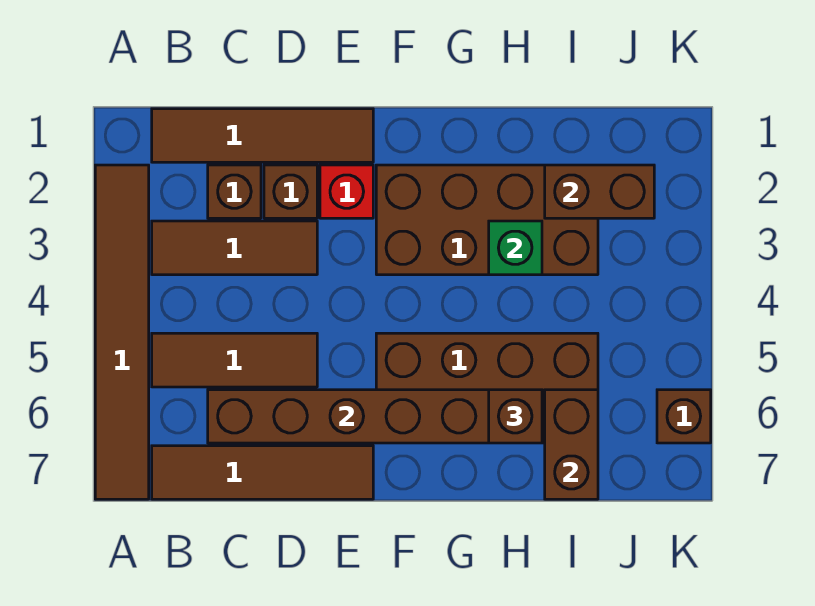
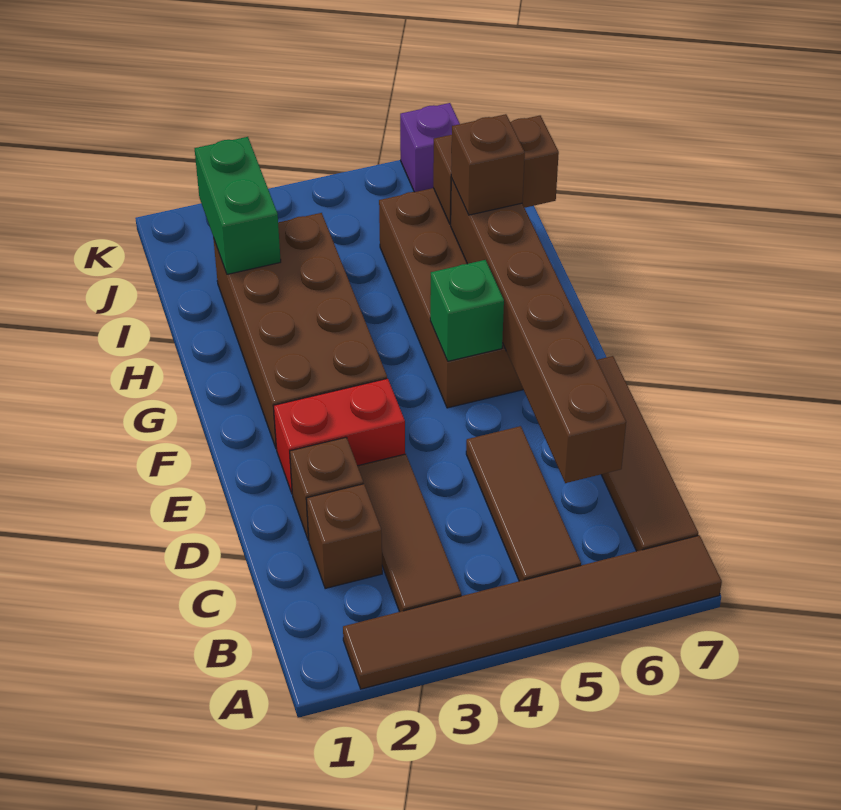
brown 1x4 tile [152,109,373,162] -> none
red 1x1 brick [320,165,373,218] -> red 1x2 brick [274,378,405,493]
green 1x1 brick [489,221,542,275] -> green 1x1 brick moved to [430,260,504,361]
brown 1x2 brick [545,165,654,218] -> green 1x2 brick [194,137,281,274]
brown 1x1 brick [657,390,711,443] -> purple 1x1 brick [400,103,460,192]

